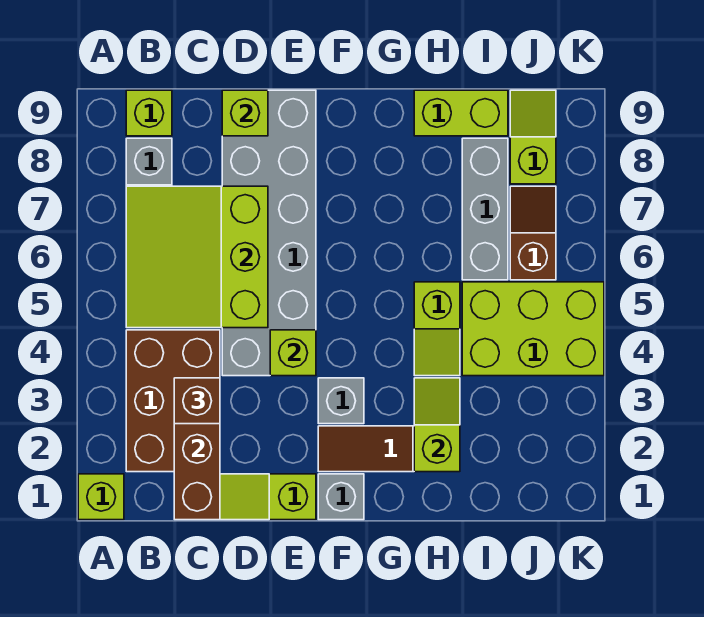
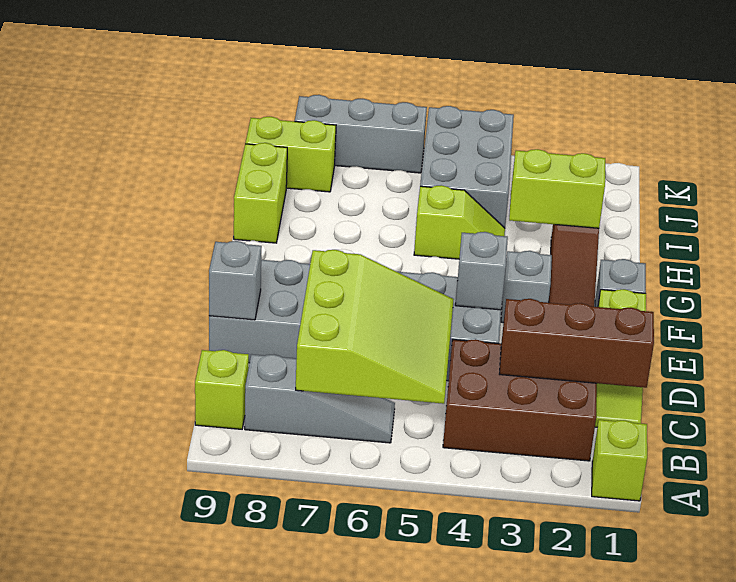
lime 3x3 slope [126,186,268,328] -> lime 3x3 slope turned to [296,250,454,404]
brown 1x1 brick [174,378,220,424] -> none
lime 1x1 brick [222,90,268,136] -> grey 1x1 brick [209,241,262,320]
lime 1x1 brick [270,330,316,376] -> grey 1x1 brick [455,232,508,310]
lime 1x2 slope [414,378,460,472] -> lime 1x2 brick [509,149,605,228]
lime 2x3 brick [462,282,604,376] -> grey 2x3 brick [420,106,514,228]
grey 1x3 brick [462,138,508,280] -> grey 1x3 brick moved to [295,95,427,173]
brown 1x2 slope [510,186,556,280] -> none
lime 1x2 slope [510,90,556,184] -> lime 1x2 brick [245,117,336,192]

